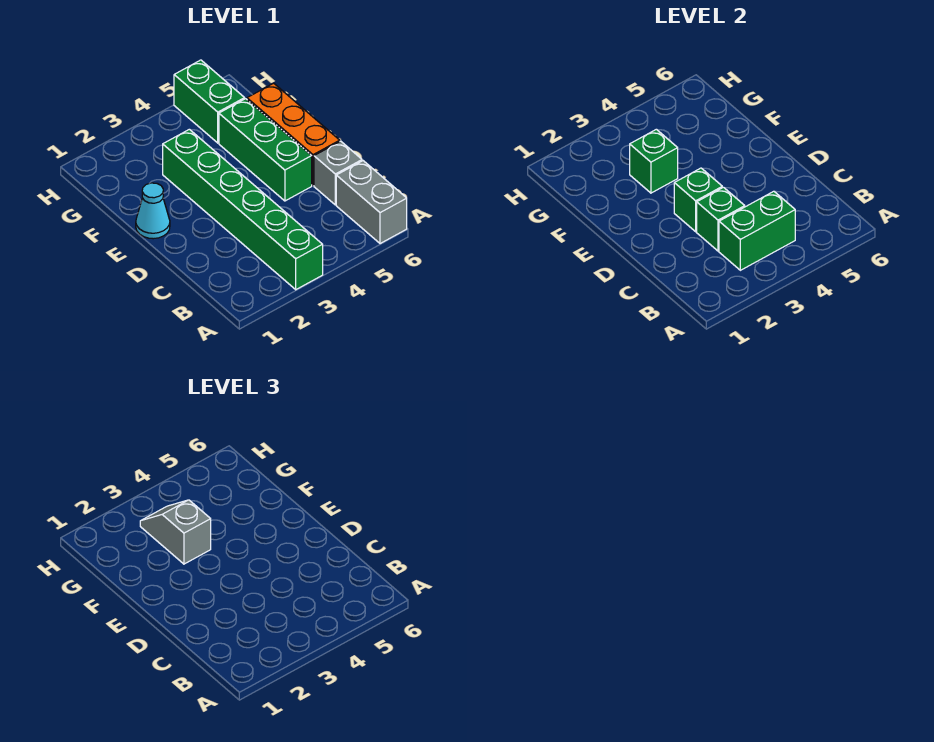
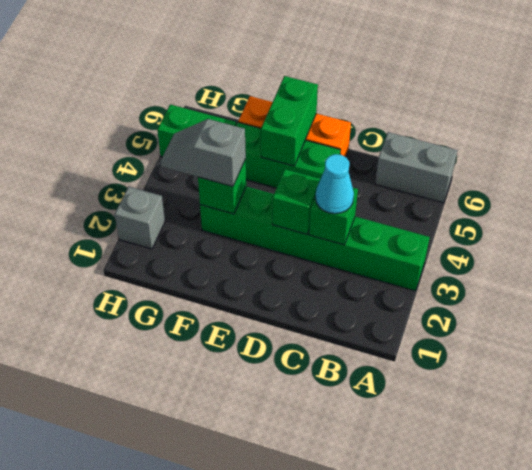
green 1x2 brick [719,191,795,270] -> green 1x2 brick moved to [261,76,318,166]
grey 1x1 brick [314,141,362,205] -> grey 1x1 brick moved to [115,187,165,249]
cyan 1x1 cone [136,183,170,239] -> cyan 1x1 cone moved to [315,154,354,214]

